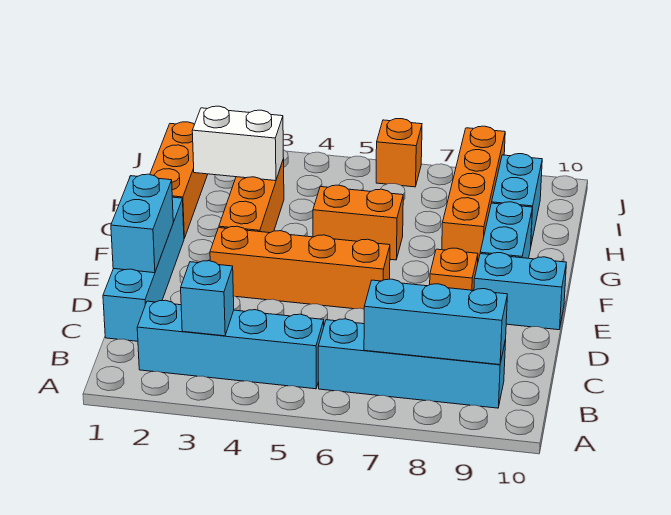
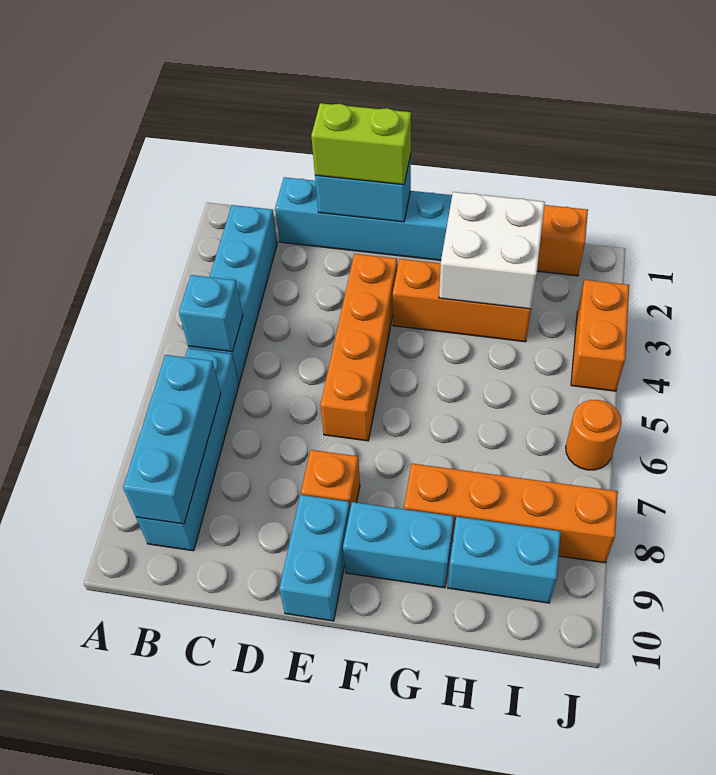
cyan 1x1 brick [181,261,234,336] -> cyan 1x1 brick moved to [179,275,243,352]
none -> lime 1x2 brick [311,103,411,185]
orange 1x2 brick [313,185,403,260] -> orange 1x2 brick moved to [571,280,629,391]
white 1x2 brick [192,106,283,181] -> white 2x2 brick [439,192,545,309]
orange 1x1 brick [376,119,422,187] -> orange 1x1 round brick [566,400,621,470]

